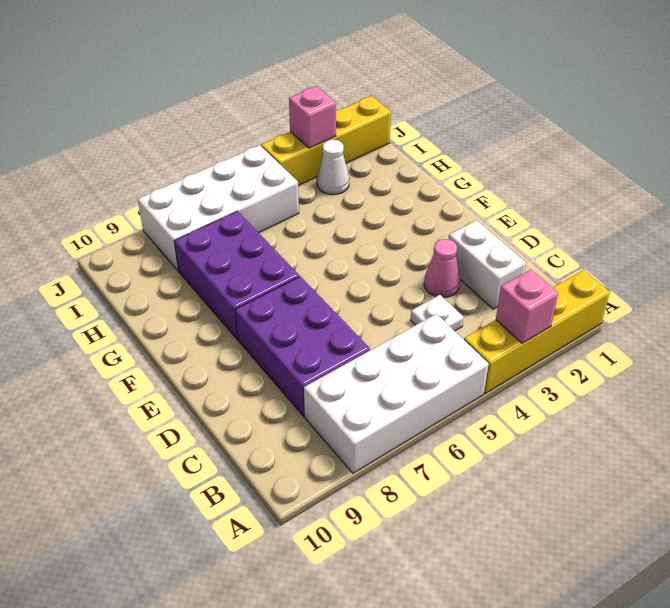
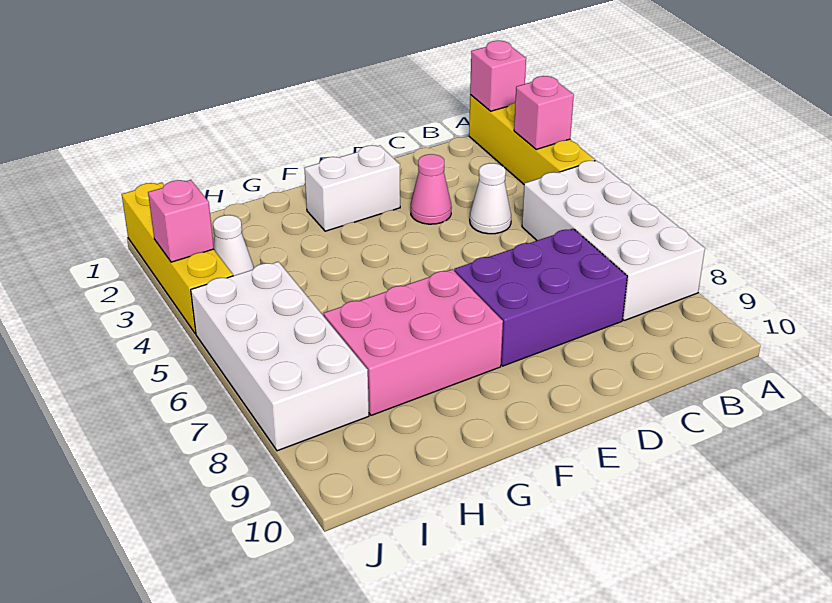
none -> pink 1x1 brick [470,41,526,111]
white 1x2 brick [449,220,526,309] -> white 1x2 brick moved to [304,145,400,231]
white 1x1 plate [410,295,464,331] -> white 1x1 cone [470,163,511,234]
purple 2x3 brick [174,211,299,339] -> pink 2x3 brick [324,269,503,415]

